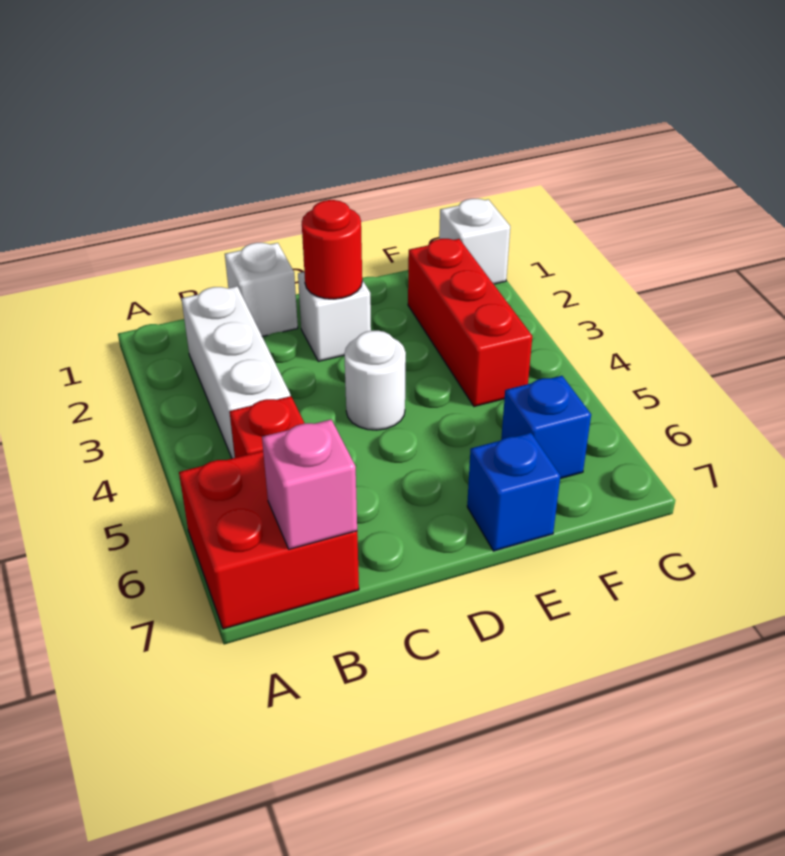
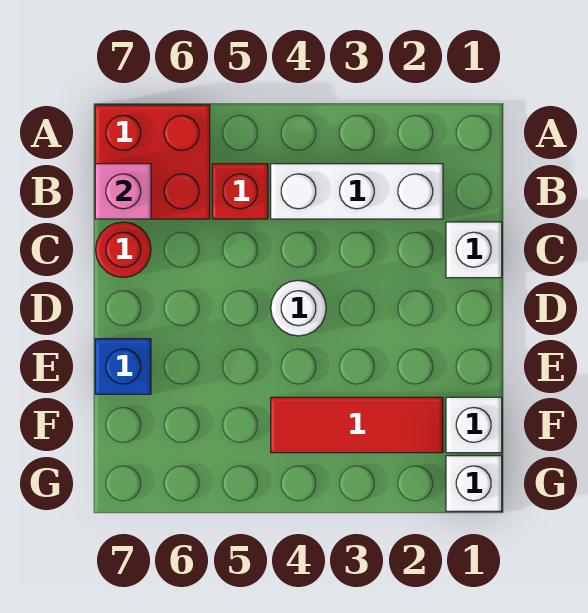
white 1x1 brick [298,272,371,361] -> white 1x1 brick moved to [446,397,502,453]
red 1x1 round brick [302,200,362,299] -> red 1x1 round brick moved to [96,222,151,278]
red 1x3 brick [408,239,532,407] -> red 1x3 tile [271,397,443,453]
blue 1x1 brick [501,376,591,479] -> none

